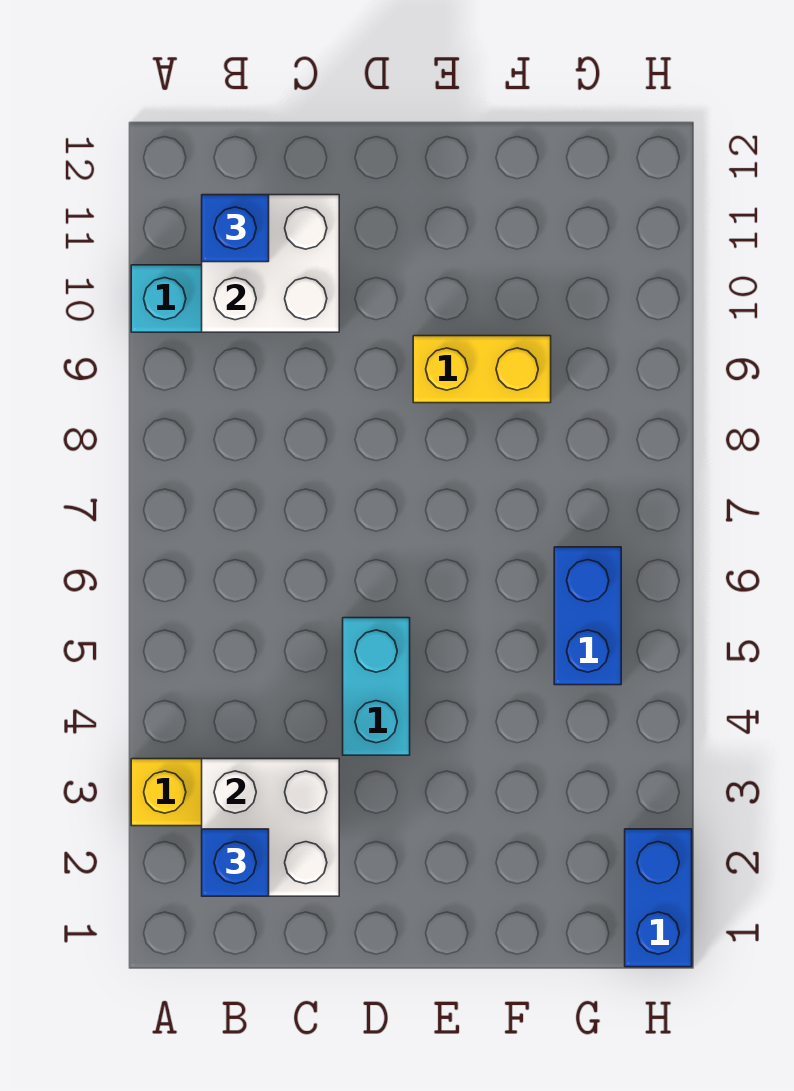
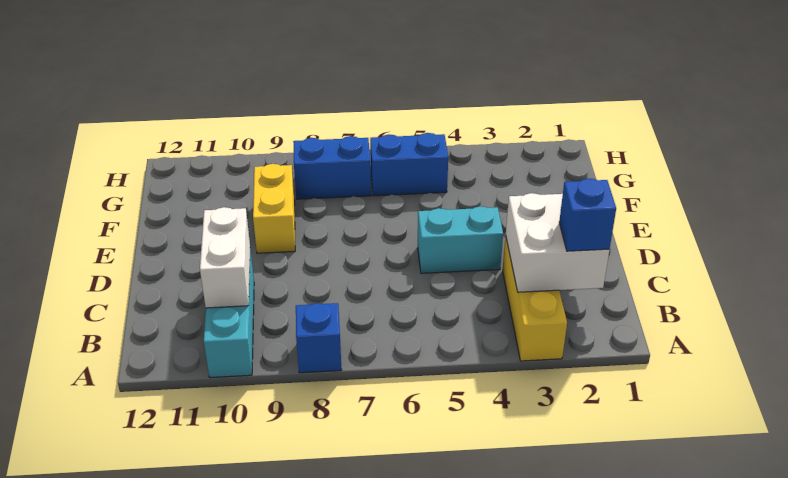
white 2x2 brick [202,195,339,332] -> white 1x2 brick [200,207,250,308]
blue 1x1 brick [202,195,269,262] -> blue 1x1 brick moved to [296,303,342,373]
blue 1x2 brick [625,829,692,967] -> blue 1x2 brick moved to [293,136,371,199]

